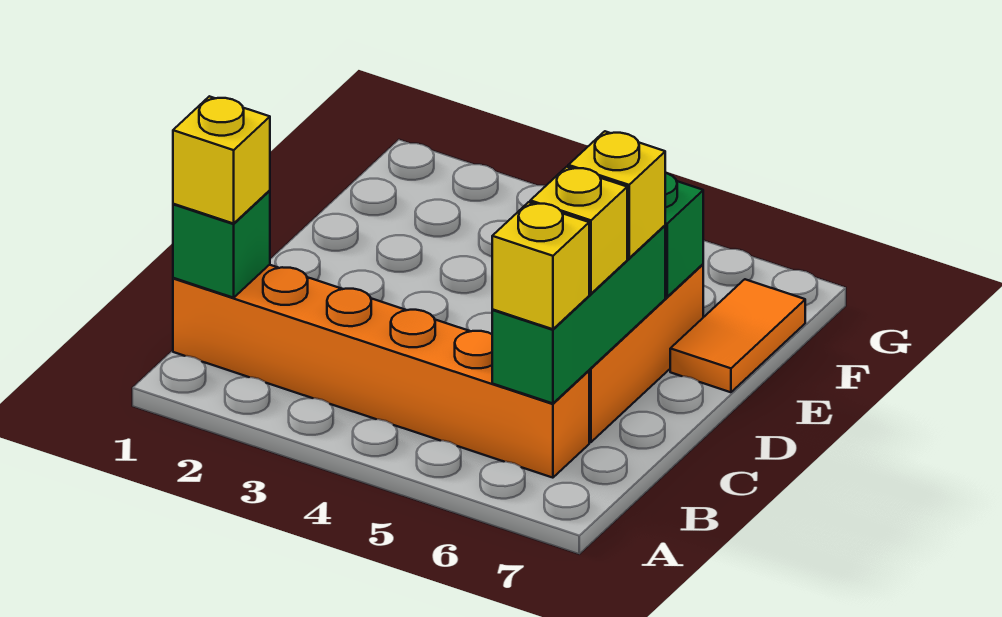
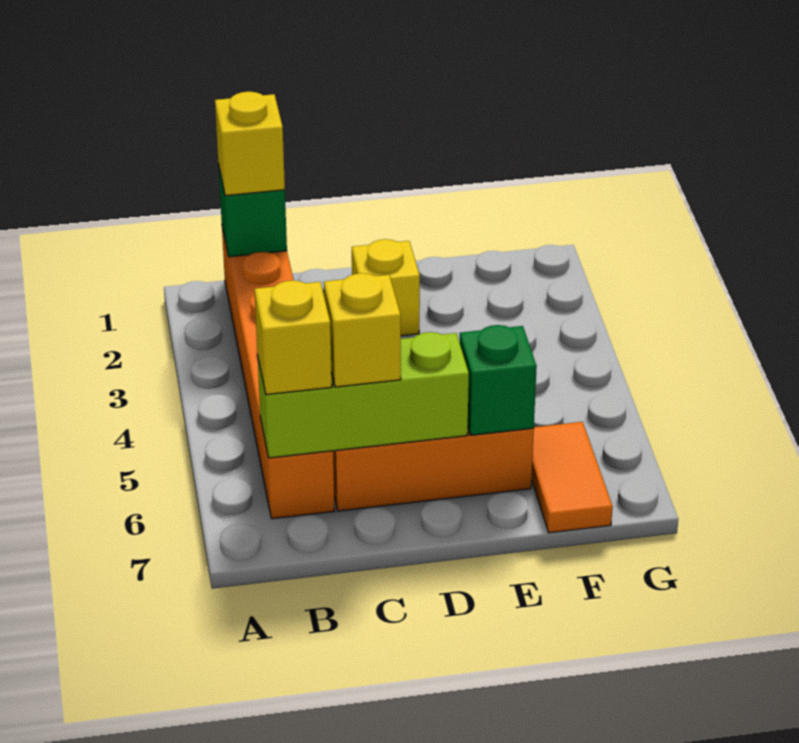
green 1x3 brick [492,226,665,403] -> lime 1x3 brick [258,332,469,458]
yellow 1x1 brick [568,131,665,258] -> yellow 1x1 brick moved to [352,239,420,336]
orange 1x2 tile [670,279,805,392] -> orange 1x2 tile turned to [532,422,613,533]

